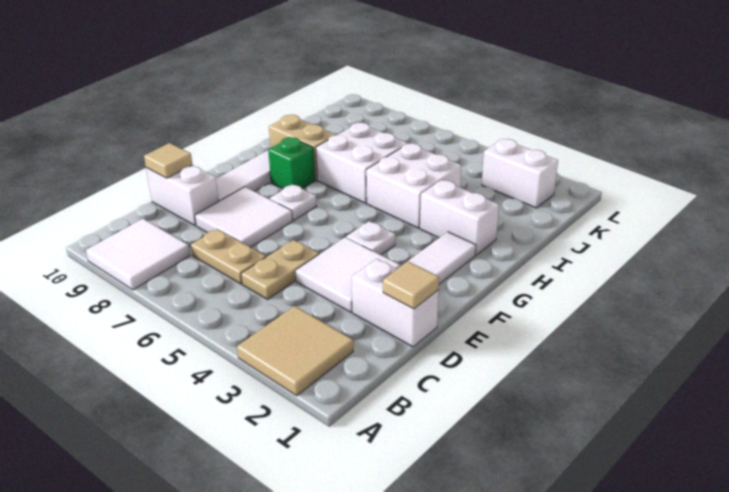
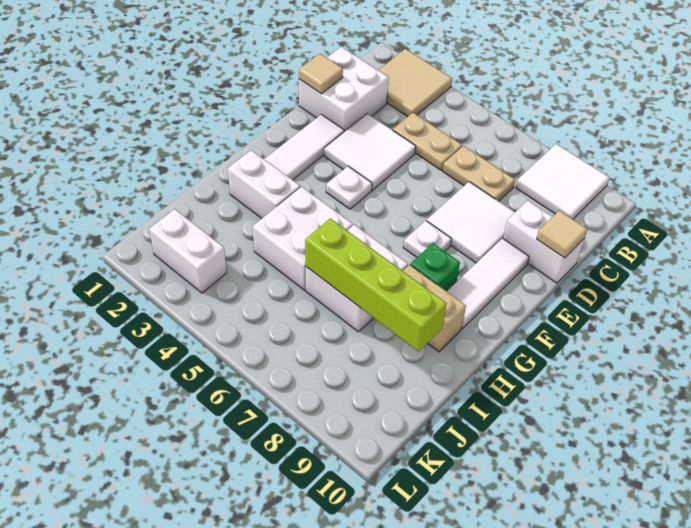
tan 1x2 plate [241,240,319,299] -> tan 1x2 plate turned to [393,113,462,170]
white 1x2 brick [352,259,439,347] -> white 2x2 brick [299,47,389,132]
none -> lime 1x4 brick [305,218,447,352]

